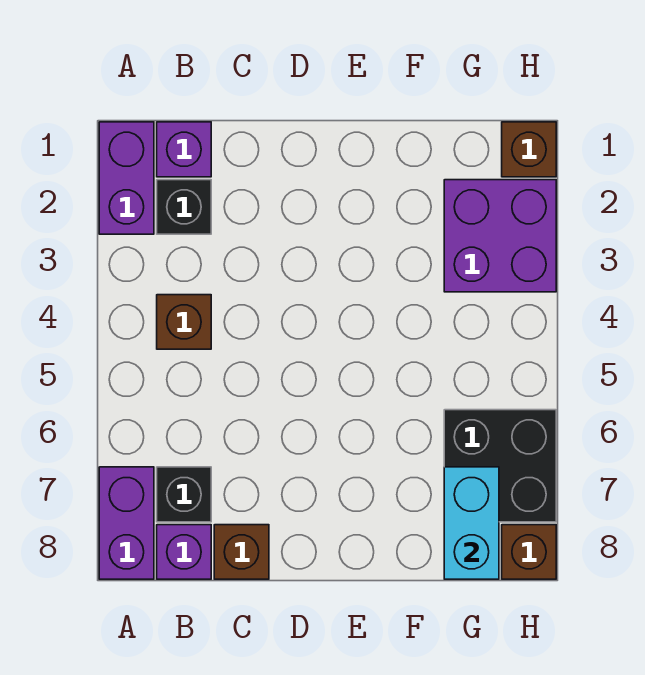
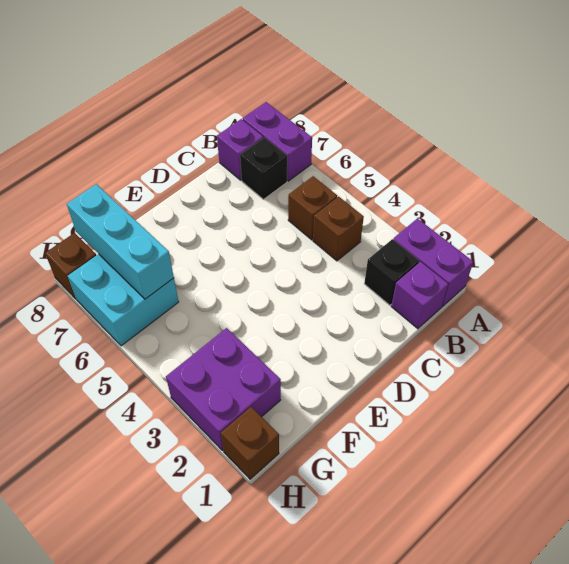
brown 1x1 brick [214,525,269,579] -> brown 1x1 brick moved to [288,176,337,240]
black 2x2 brick [444,410,556,522] -> cyan 2x2 brick [68,254,179,346]
cyan 1x2 brick [444,467,499,579] -> cyan 1x3 brick [67,184,174,299]

